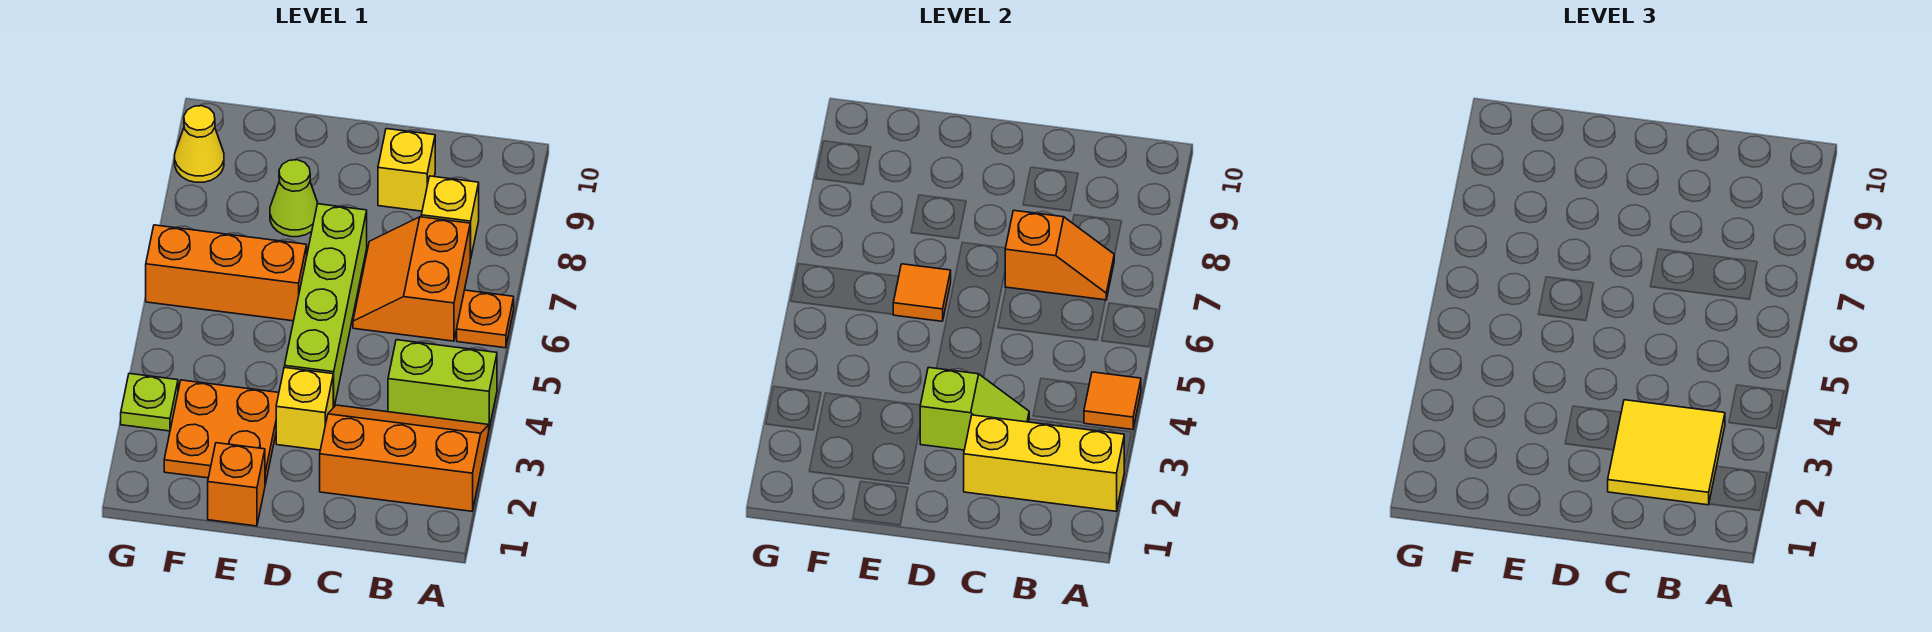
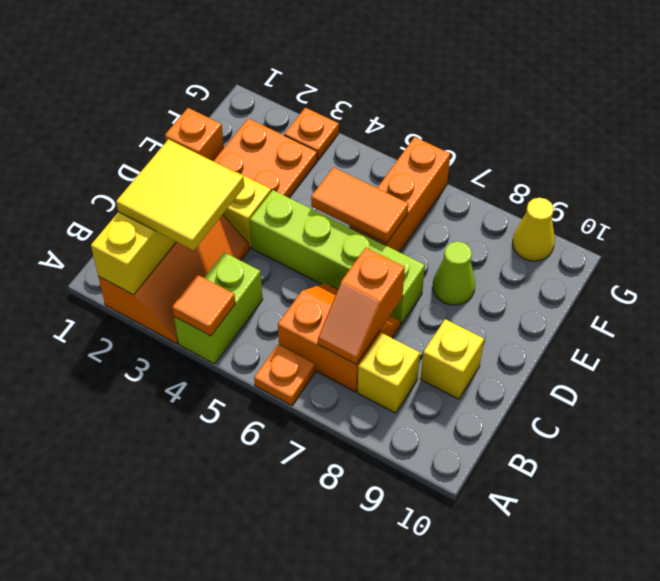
lime 1x2 slope [920,367,1029,450] -> none
orange 1x1 tile [893,264,951,321] -> orange 1x2 tile [311,167,408,243]
lime 1x1 plate [121,374,178,431] -> orange 1x1 plate [284,108,339,160]

